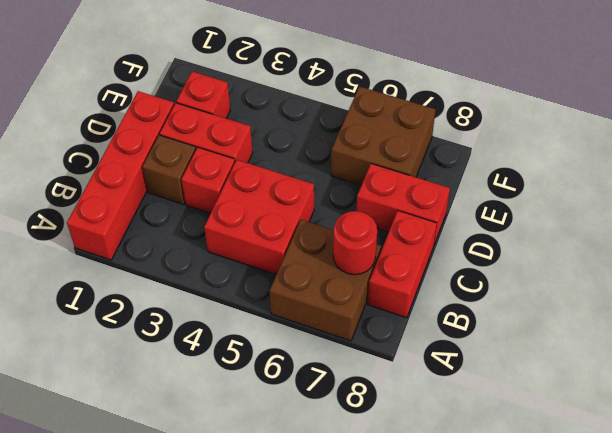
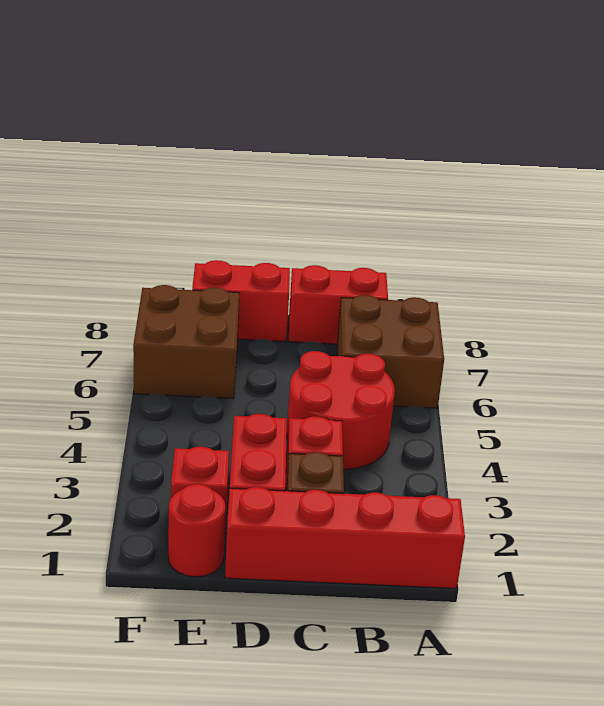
red 2x2 brick [204,160,314,275] -> red 2x2 round brick [287,351,395,469]
red 1x1 round brick [333,211,377,275] -> red 1x1 round brick moved to [168,484,225,577]
red 1x2 brick [357,164,450,245] -> red 1x2 brick turned to [192,260,290,342]

